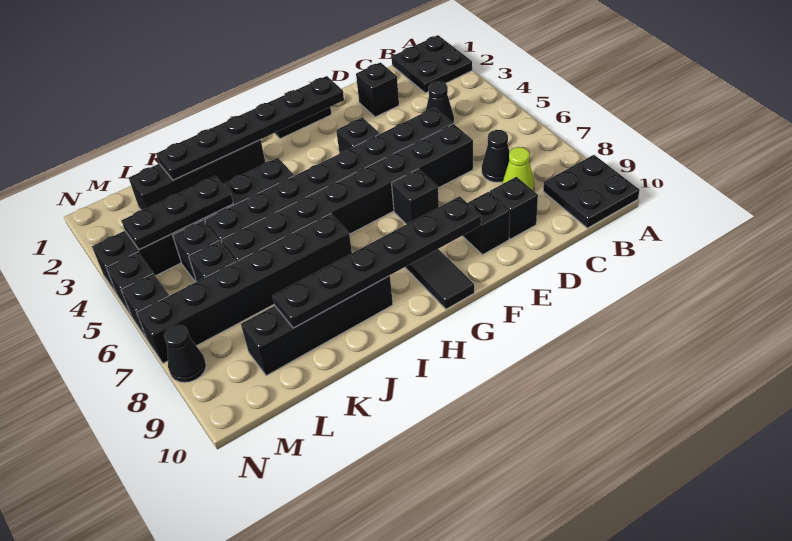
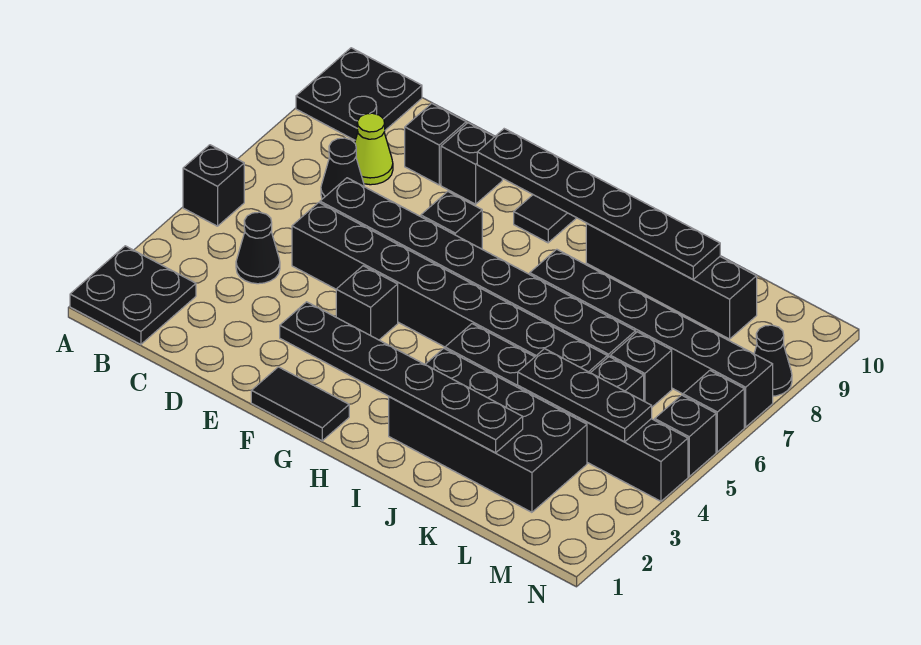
black 1x1 brick [356,62,399,117] -> black 1x1 brick moved to [183,145,244,226]
black 1x4 brick [129,140,265,210] -> black 2x4 brick [389,348,587,512]

